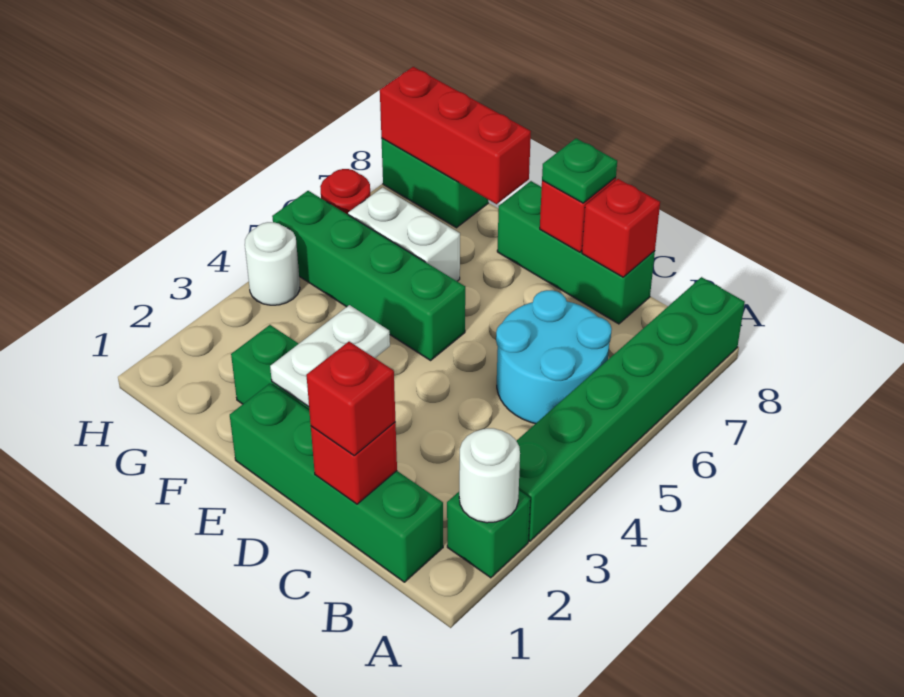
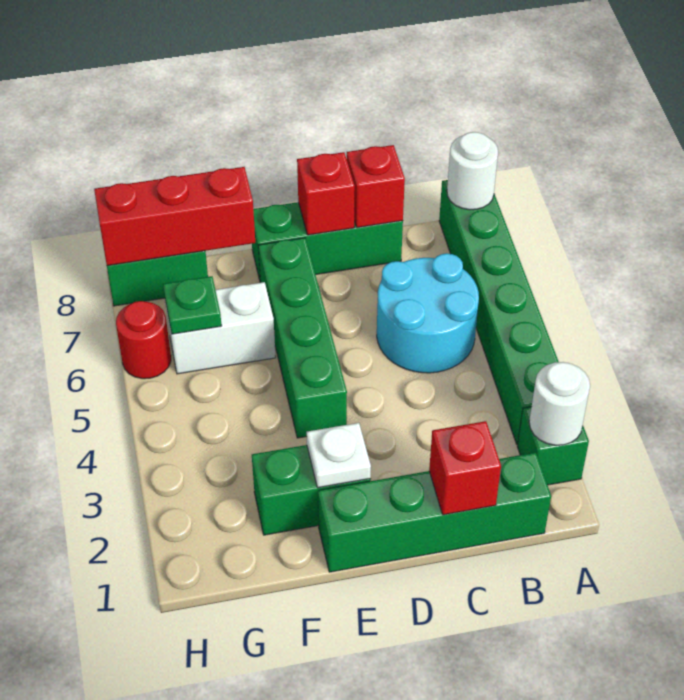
red 1x1 brick [306,342,395,455] -> none
green 1x1 plate [542,138,617,203] -> green 1x1 plate moved to [163,276,222,334]
white 1x2 plate [270,305,390,407] -> white 1x1 plate [307,423,371,488]
green 1x4 brick [272,191,465,360] -> green 1x4 brick turned to [258,238,347,438]
white 1x1 round brick [245,222,300,305] -> white 1x1 round brick moved to [447,132,498,210]

